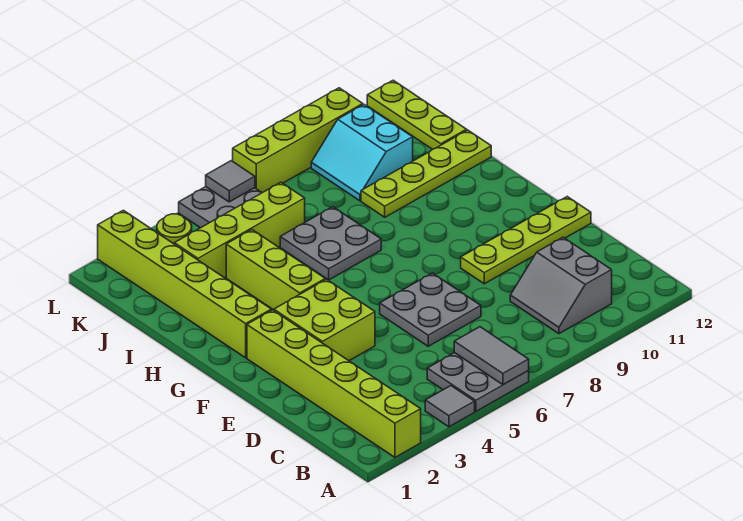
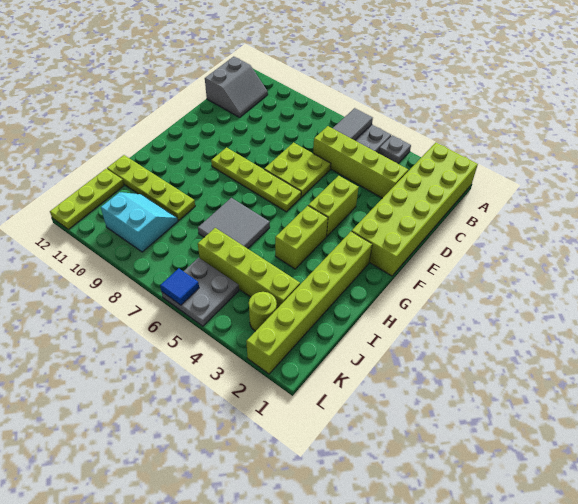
lime 1x6 brick [247,310,421,457] -> lime 2x6 brick [352,143,478,276]
grey 1x1 tile [425,386,475,427] -> grey 1x1 plate [379,135,411,163]
grey 2x2 slope [510,237,612,334] -> grey 2x2 slope moved to [205,57,268,117]
grey 2x2 plate [380,273,481,346] -> lime 2x2 plate [264,143,331,197]
lime 2x2 brick [274,279,375,361] -> lime 1x2 brick [308,176,359,236]
lime 1x4 plate [461,197,591,284] -> lime 1x4 plate moved to [211,148,301,212]
lime 1x3 brick [226,230,325,310] -> lime 1x2 brick [275,206,328,269]
grey 2x2 plate [280,207,381,280] -> grey 2x2 tile [198,198,270,249]
cyan 2x2 slope [311,105,413,201] -> cyan 2x2 slope turned to [101,192,178,252]
grey 1x1 tile [206,161,255,202] -> blue 1x1 tile [160,268,199,305]
lime 1x4 brick [233,88,363,193] -> lime 1x4 brick moved to [313,126,408,198]

